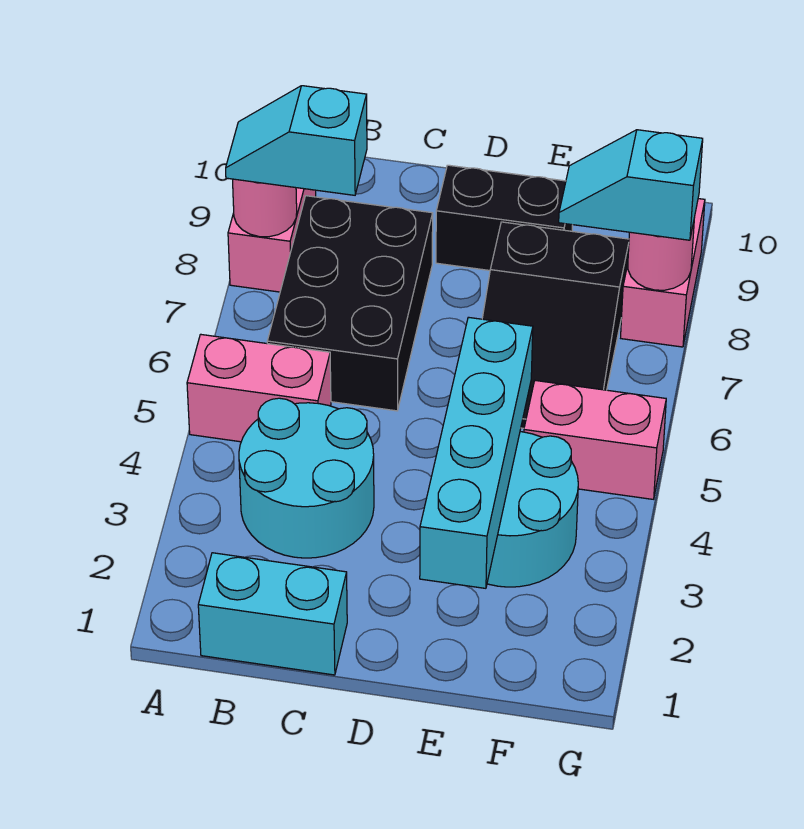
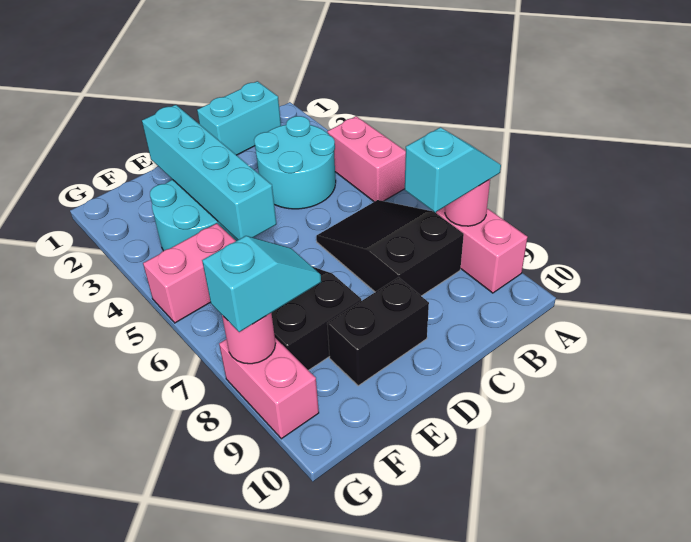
pink 1x2 brick [187,334,331,442] -> pink 1x2 brick turned to [327,116,406,202]
black 2x3 brick [267,196,433,411] -> black 2x3 slope [316,200,464,296]

